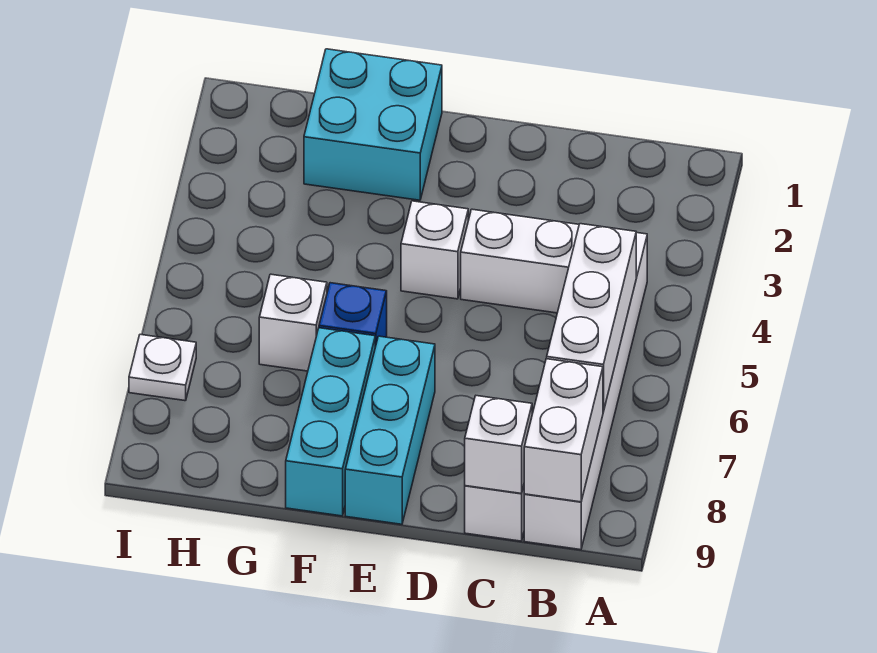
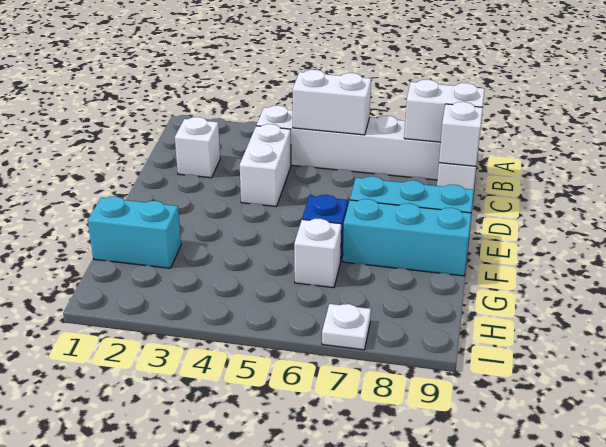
white 1x3 brick [547,224,636,412] -> white 1x2 brick [293,70,371,135]
white 1x1 brick [401,201,468,299] -> white 1x1 brick moved to [175,117,220,178]
cyan 2x2 brick [304,49,442,200] -> cyan 1x2 brick [88,196,181,268]

